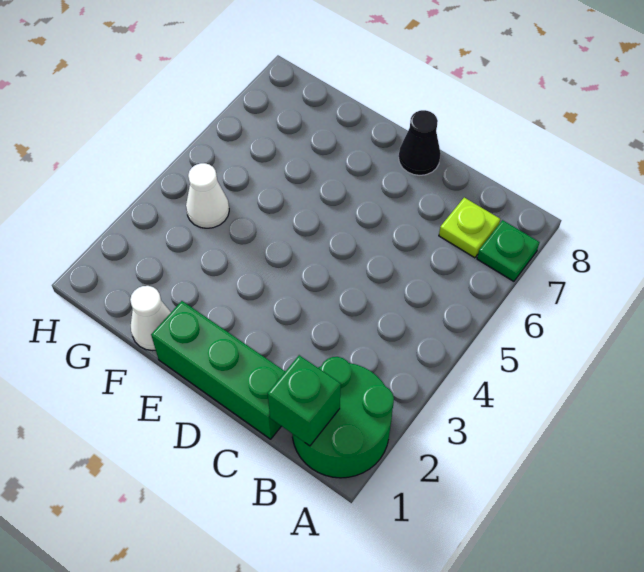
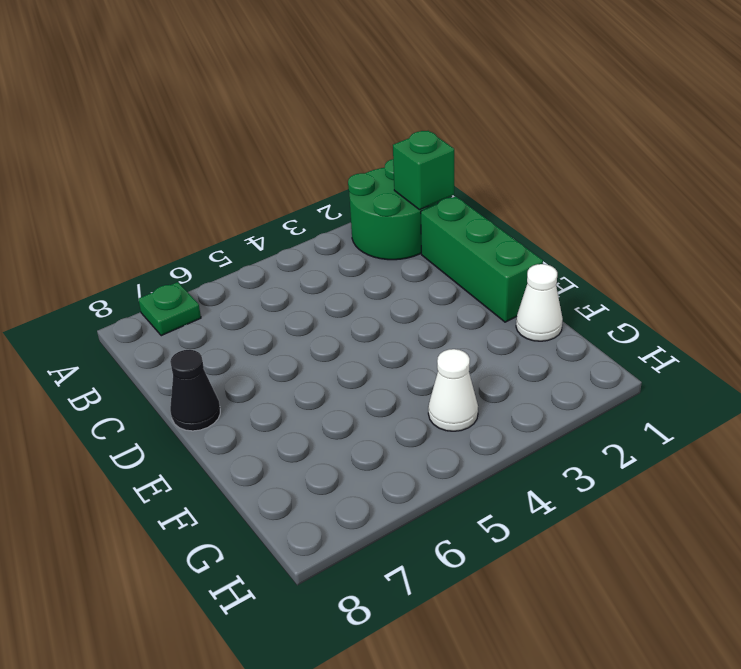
lime 1x1 plate [439,198,500,258] -> none

